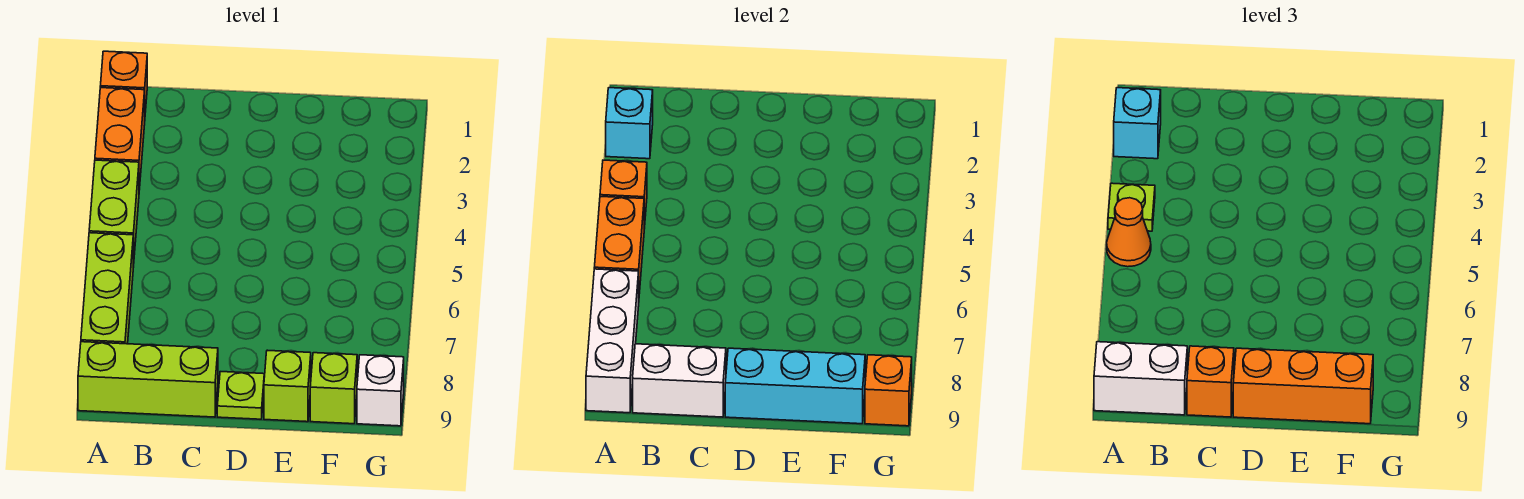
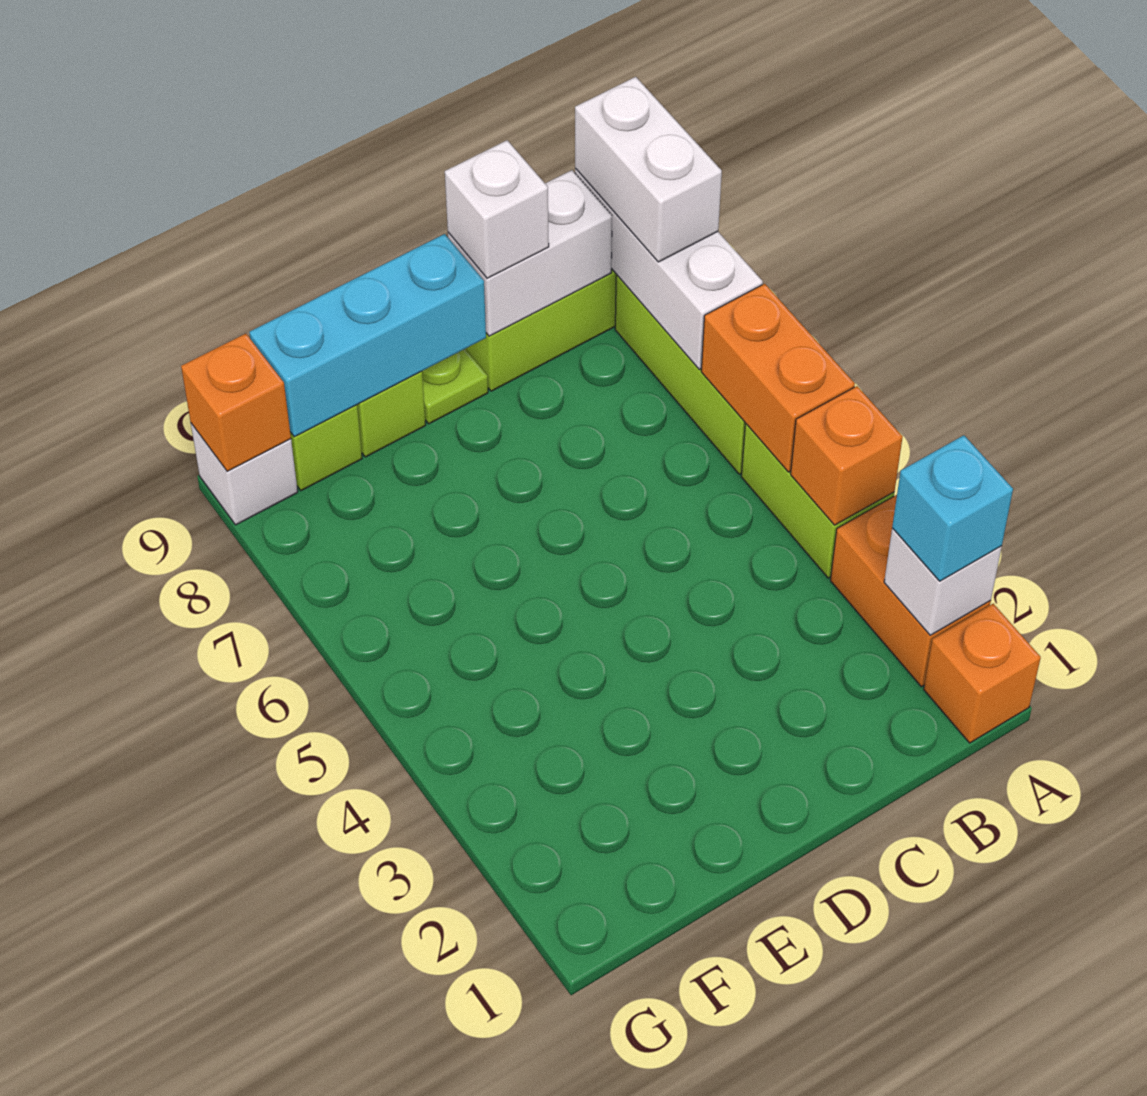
cyan 1x1 brick [606,88,653,159] -> white 1x1 brick [884,528,1002,635]
lime 1x1 plate [1108,183,1155,231] -> none
orange 1x1 cone [1107,198,1151,267] -> none
white 1x2 brick [1094,342,1187,415] -> white 1x2 brick turned to [575,77,722,262]
orange 1x1 brick [1187,346,1234,417] -> white 1x1 brick [445,140,549,278]
orange 1x3 brick [1233,348,1373,424] -> none

